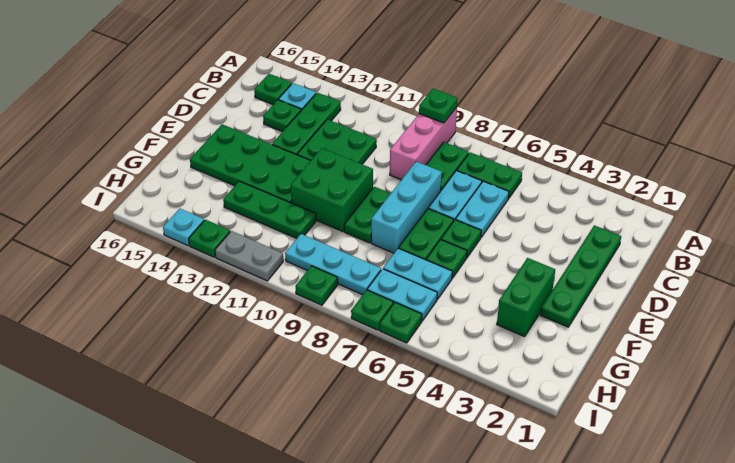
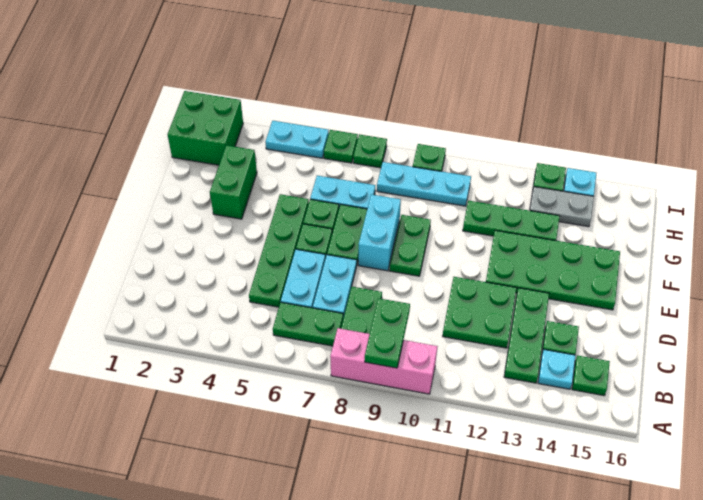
pink 1x3 brick [390,107,457,180] -> pink 1x3 brick turned to [330,328,438,394]
green 1x1 plate [419,89,458,123] -> green 1x2 plate [365,298,410,368]
green 1x4 plate [540,225,621,327] -> green 1x4 plate moved to [249,194,309,307]
cyan 1x3 brick [371,161,442,253] -> cyan 1x2 brick [358,194,401,271]
green 2x2 brick [291,148,373,232] -> green 2x2 brick moved to [167,91,243,165]
cyan 1x2 plate [367,269,437,321] -> cyan 1x2 plate moved to [266,121,329,158]
grey 1x2 plate [215,231,283,281] -> grey 1x2 plate moved to [530,187,594,227]

